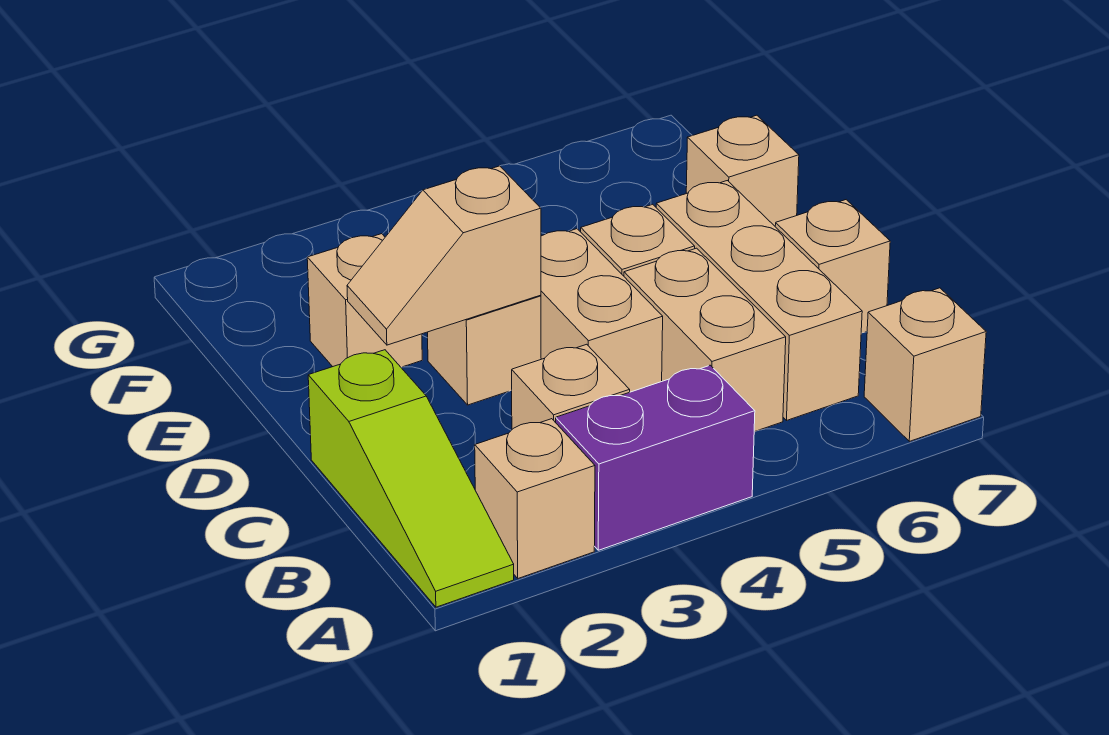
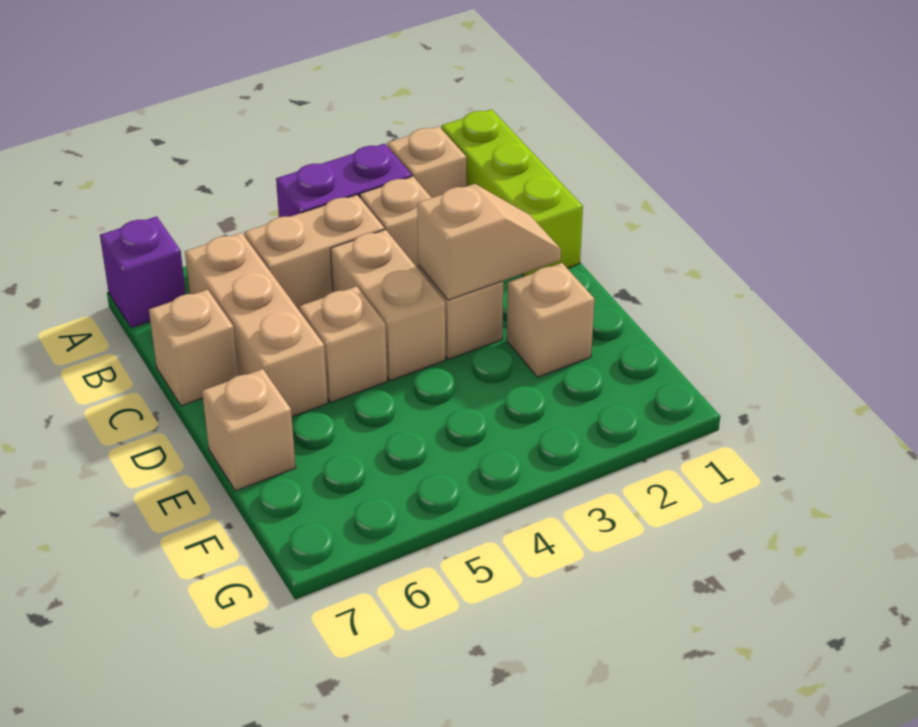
lime 1x3 slope [308,350,514,607] -> lime 1x3 brick [441,109,583,276]
tan 1x1 brick [864,288,986,441] -> purple 1x1 brick [100,217,186,328]
tan 1x2 brick [624,248,786,432] -> tan 1x2 brick turned to [244,195,384,311]

